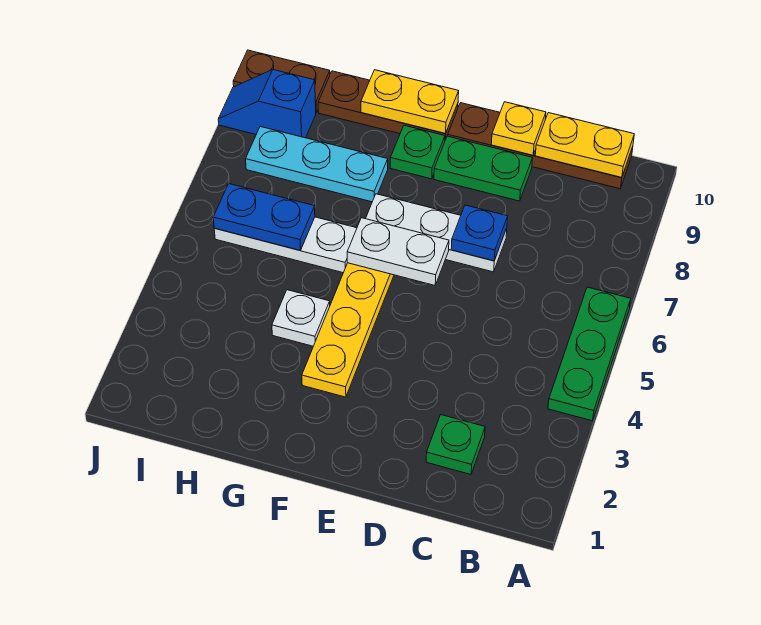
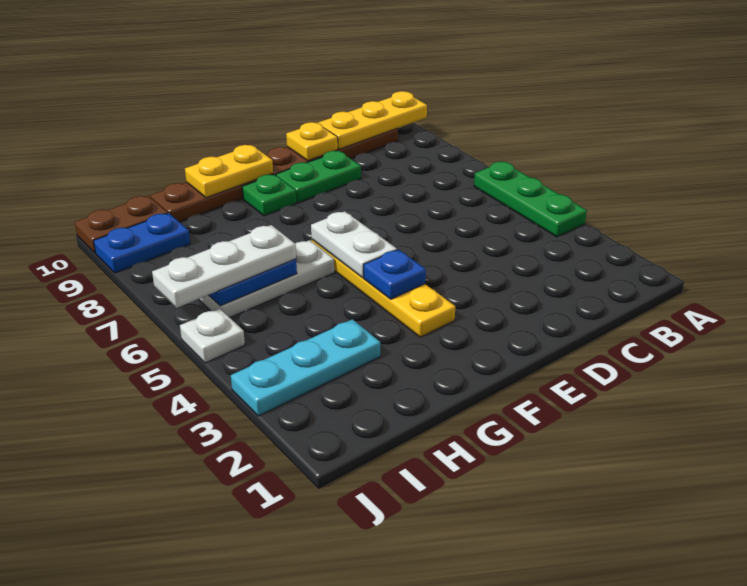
yellow 1x2 plate [535,113,634,178] -> yellow 1x3 plate [318,91,427,149]
green 1x1 plate [426,415,485,474] -> none
white 1x3 plate [366,194,507,272] -> white 1x3 plate moved to [152,225,296,308]
blue 1x1 plate [451,205,508,261] -> blue 1x1 plate moved to [364,250,426,299]
white 1x2 plate [347,218,449,285] -> white 1x2 plate turned to [311,211,397,278]
white 1x1 plate [272,290,330,346] -> white 1x1 plate moved to [180,309,245,363]
cyan 1x3 plate [246,127,388,202] -> cyan 1x3 plate moved to [231,319,380,416]
blue 1x2 slope [218,70,316,138] -> blue 1x2 plate [94,213,190,273]

